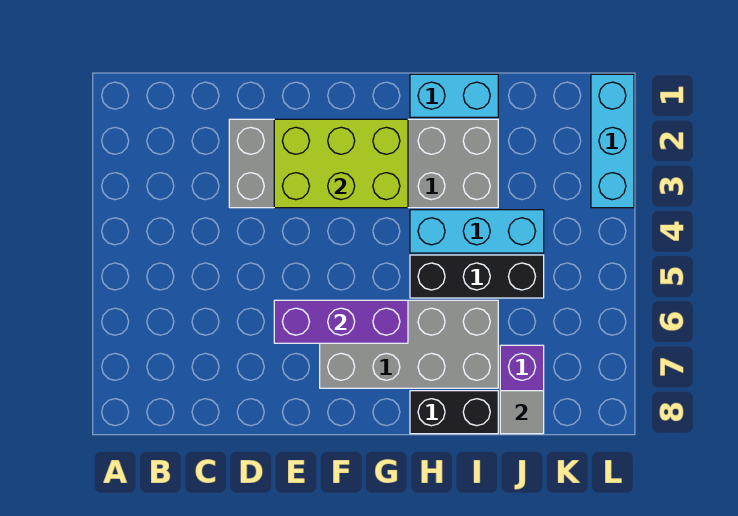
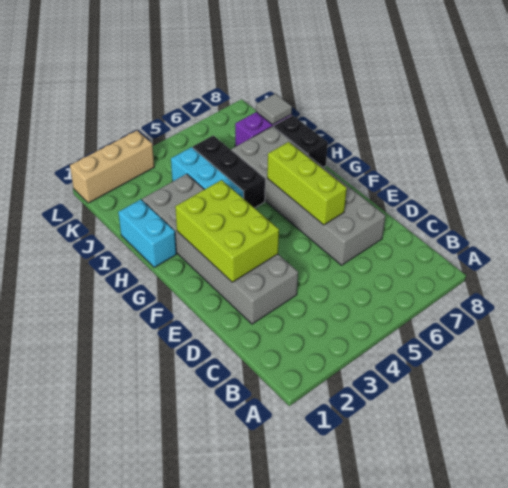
purple 1x3 brick [274,300,408,343] -> lime 1x3 brick [267,142,347,225]
grey 2x4 brick [320,300,498,388] -> grey 2x6 brick [232,126,385,265]
cyan 1x3 brick [591,74,634,208] -> tan 1x3 brick [70,131,154,203]

